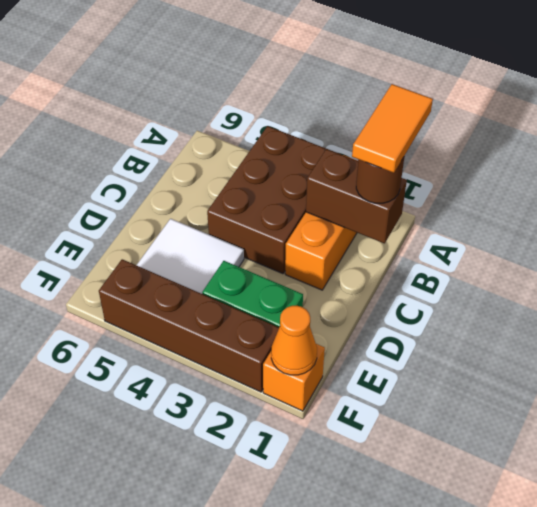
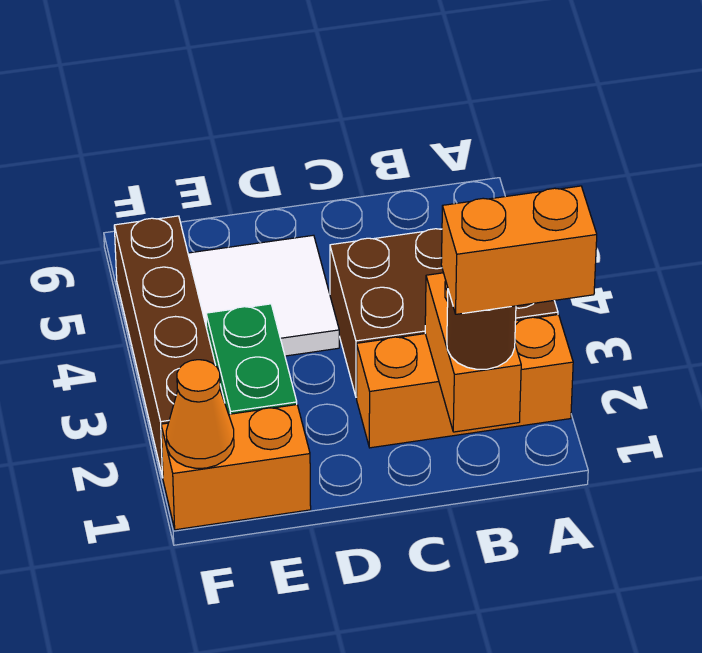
orange 1x2 tile [352,84,433,173] -> orange 1x2 brick [441,186,597,314]
brown 1x2 brick [306,149,407,243] -> orange 1x2 brick [425,273,521,432]
orange 1x1 brick [263,344,325,411] -> orange 1x2 brick [161,405,311,530]

